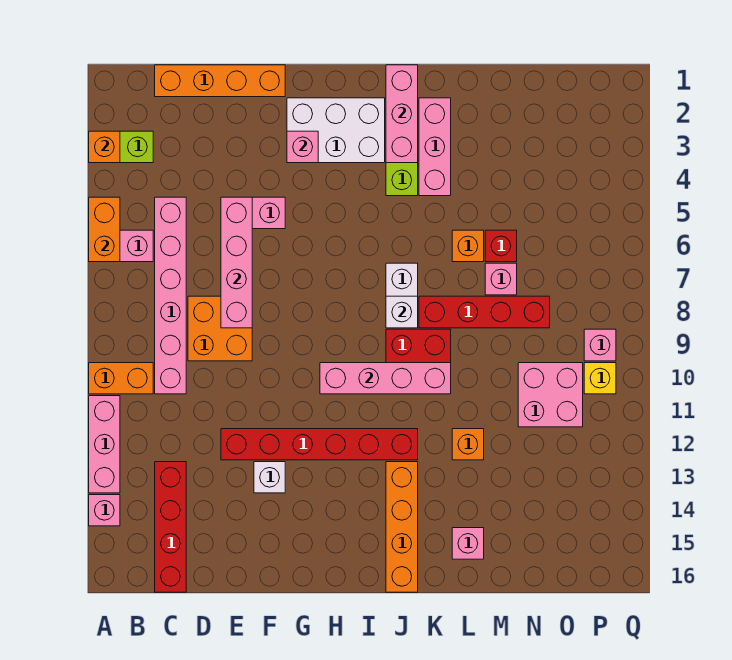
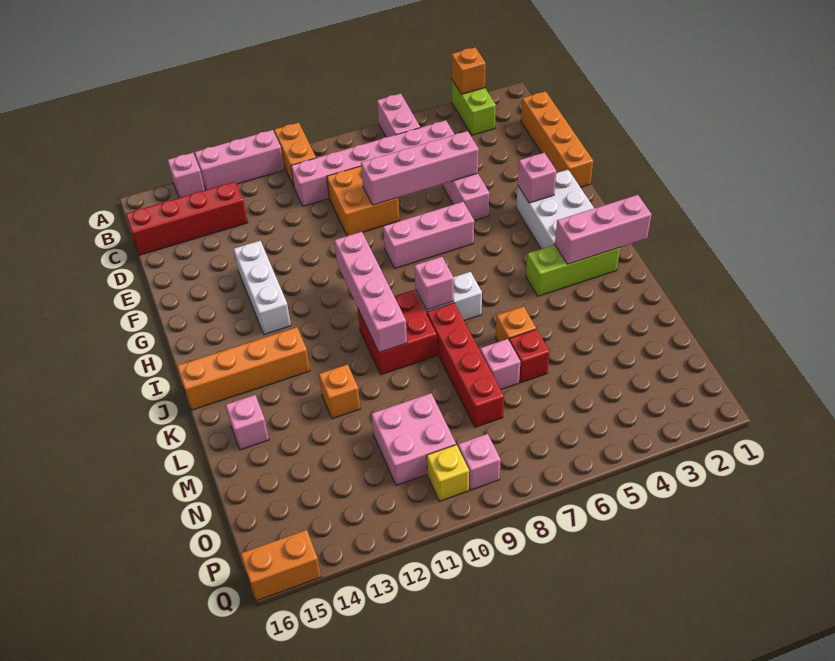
orange 1x2 brick [89,197,120,262] -> orange 1x2 brick moved to [241,530,321,601]
red 1x6 brick [221,429,418,460] -> none
white 1x1 brick [254,462,285,493] -> white 1x3 brick [234,241,291,334]
white 1x1 brick [386,296,418,328] -> pink 1x1 brick [415,257,454,310]
pink 1x3 brick [419,98,451,196] -> pink 1x3 brick moved to [383,202,474,268]

